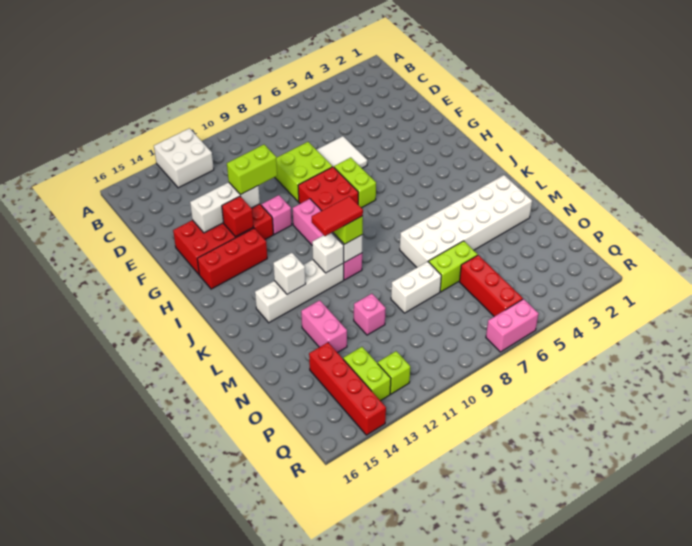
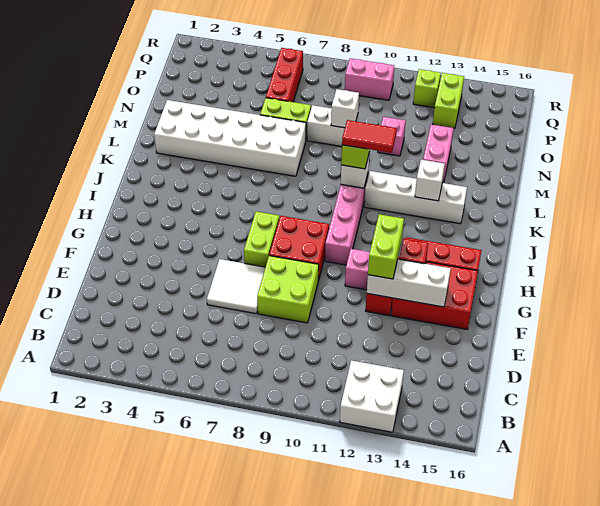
lime 1x2 brick [227,145,277,195] -> lime 1x2 brick turned to [368,214,404,279]
white 1x1 brick [312,233,344,273] -> white 1x1 brick moved to [331,89,359,128]
red 1x4 brick [309,343,386,435] -> none
pink 1x2 brick [486,299,539,352] -> pink 1x2 brick moved to [345,58,394,100]

